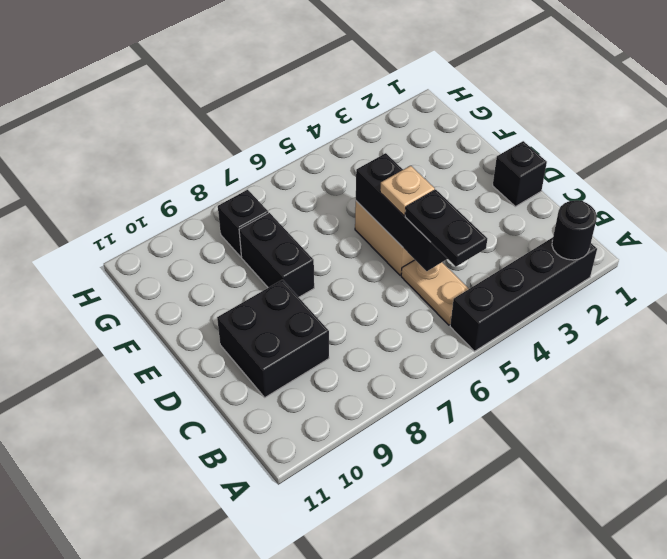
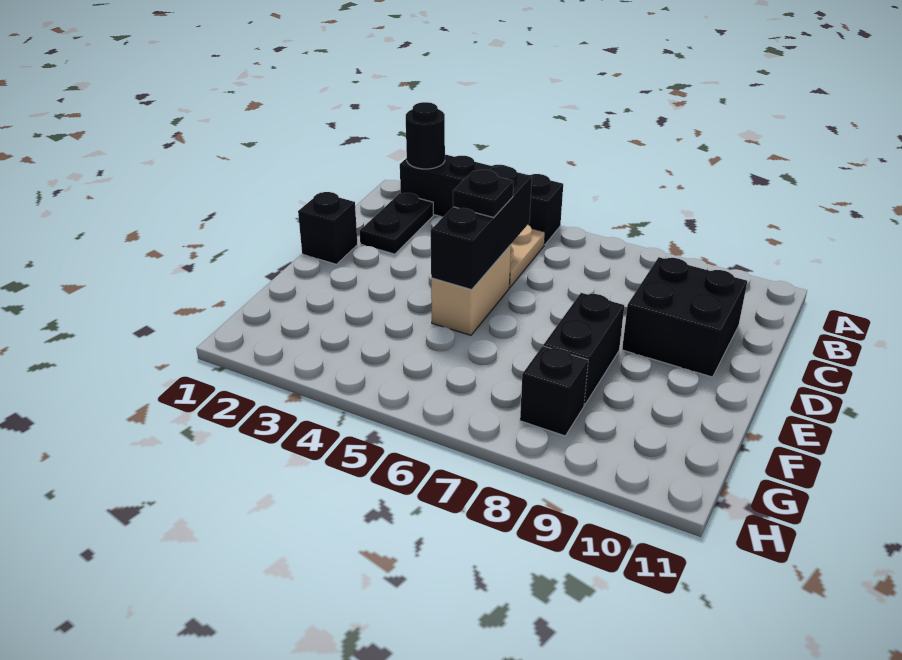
black 1x2 plate [405,190,487,267] -> black 1x2 plate moved to [360,193,433,254]
tan 1x1 plate [380,166,435,216] -> black 1x1 plate [453,170,514,217]

